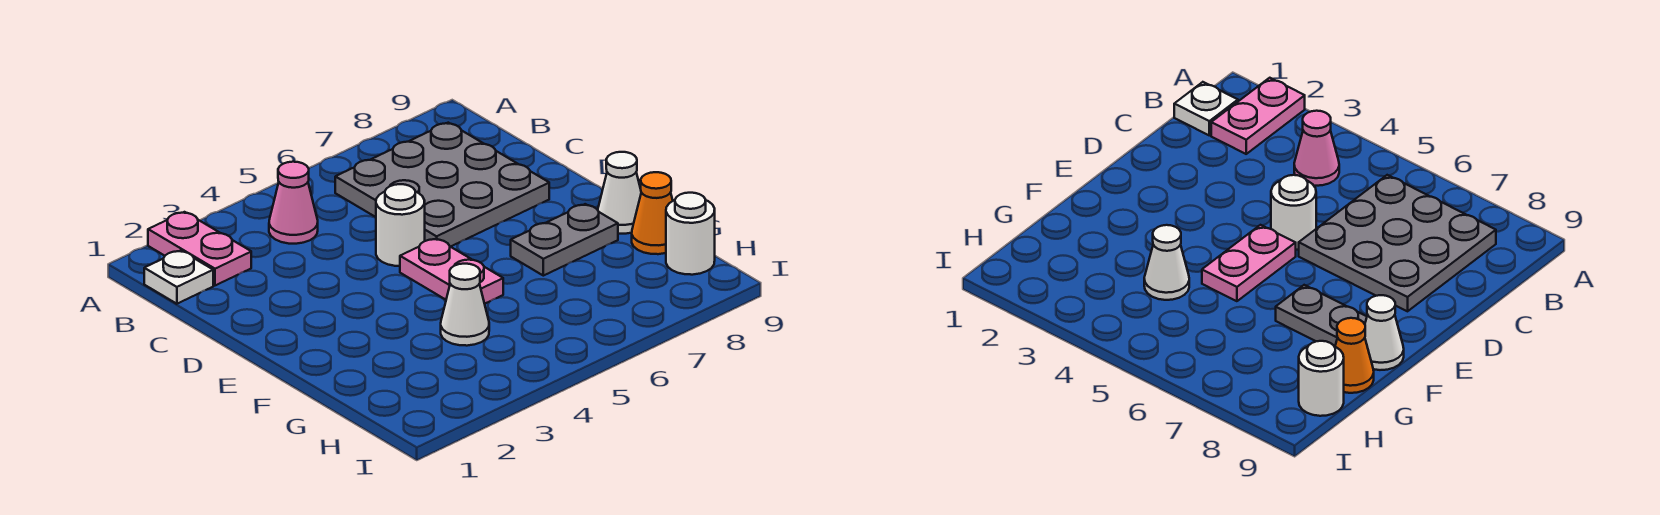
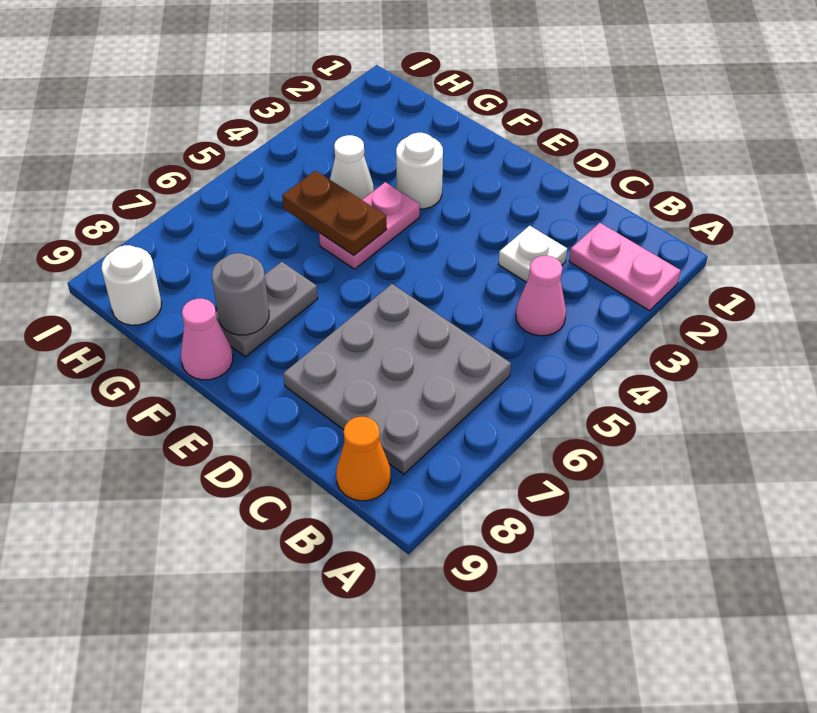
white 1x1 plate [144,250,213,304] -> white 1x1 plate moved to [498,226,567,282]
white 1x1 round brick [376,184,425,266] -> white 1x1 round brick moved to [396,133,443,209]
pink 1x2 plate [400,238,503,304] -> pink 1x2 plate turned to [319,182,420,269]
none -> brown 1x2 plate [282,171,387,255]
none -> grey 1x1 round brick [212,253,269,335]
white 1x1 cone [598,152,641,234] -> pink 1x1 cone [181,299,233,380]
orange 1x1 cone [632,172,673,254] -> orange 1x1 cone moved to [336,417,391,501]

